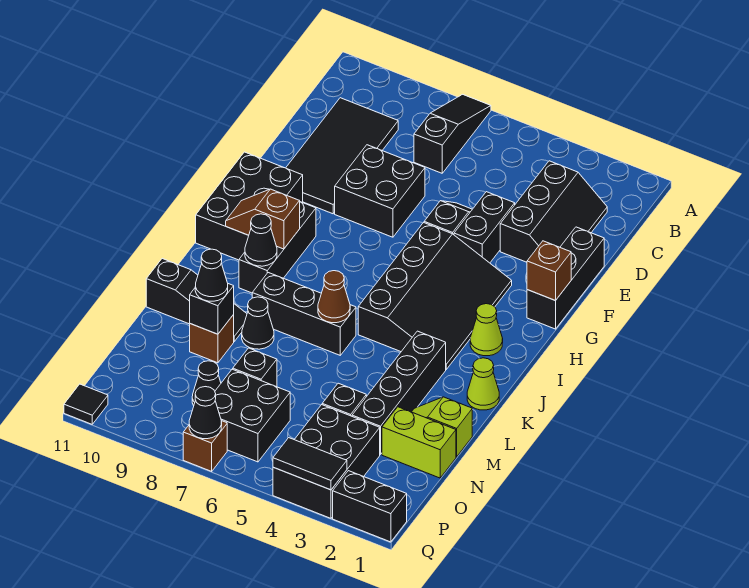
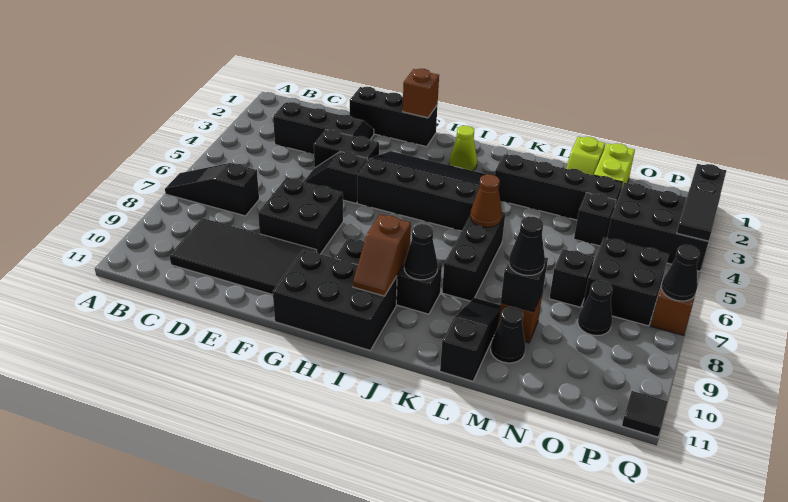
lime 1x1 cone [467,358,499,410] -> none
black 1x1 cone [242,297,274,349] -> black 1x1 cone moved to [491,307,525,363]

